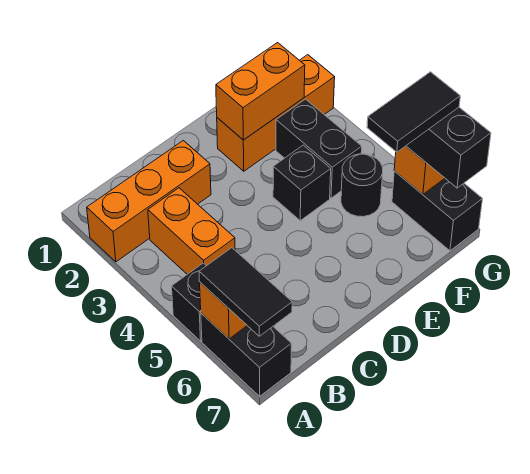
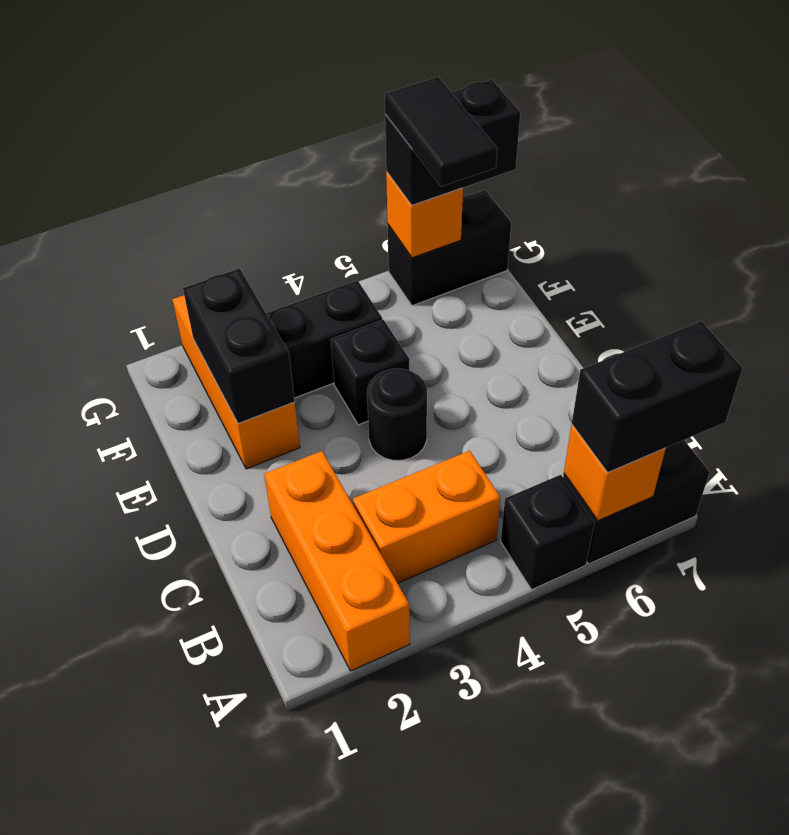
black 1x2 tile [199,248,292,336] -> black 1x2 brick [572,321,742,472]
orange 1x2 brick [216,43,305,140] -> black 1x2 brick [183,268,295,424]
black 1x1 round brick [341,154,383,217] -> black 1x1 round brick moved to [367,368,427,460]

